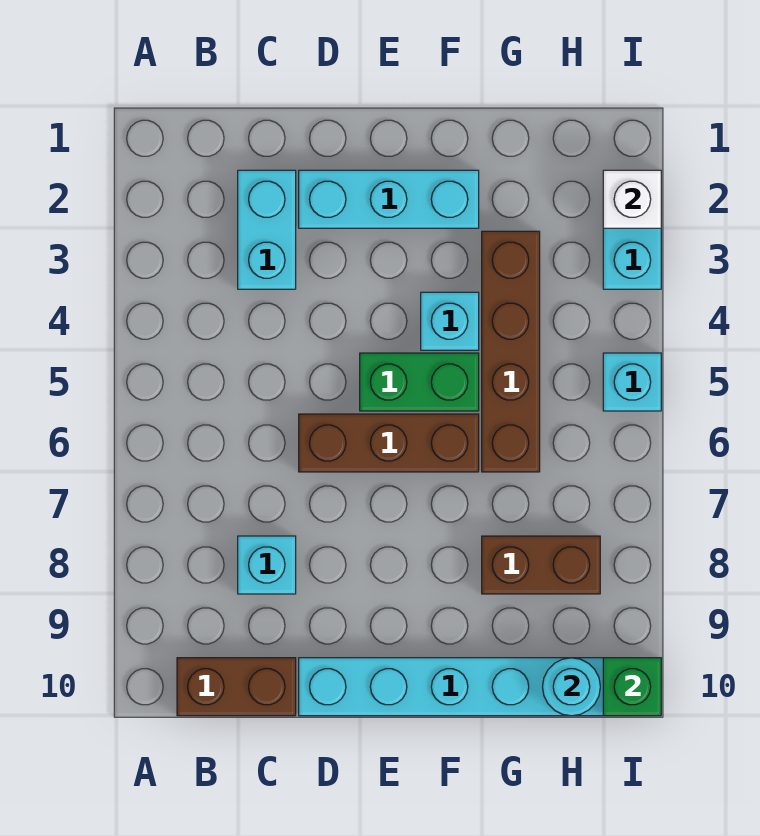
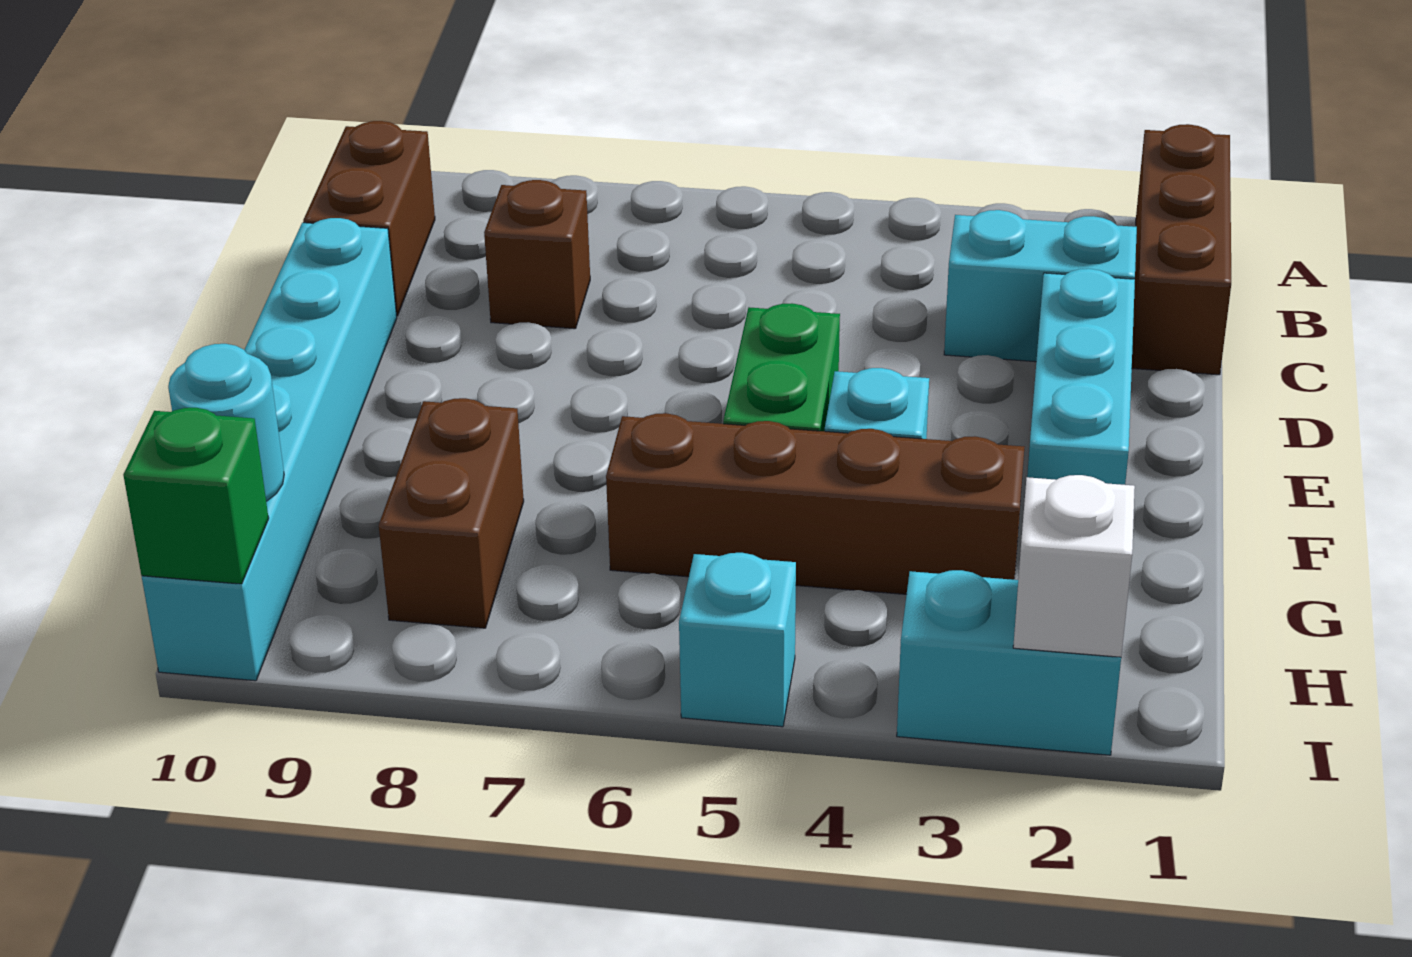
cyan 1x1 brick [238,536,296,594] -> brown 1x1 brick [484,180,590,329]
brown 1x3 brick [299,414,479,472] -> brown 1x3 brick moved to [1132,124,1231,375]

